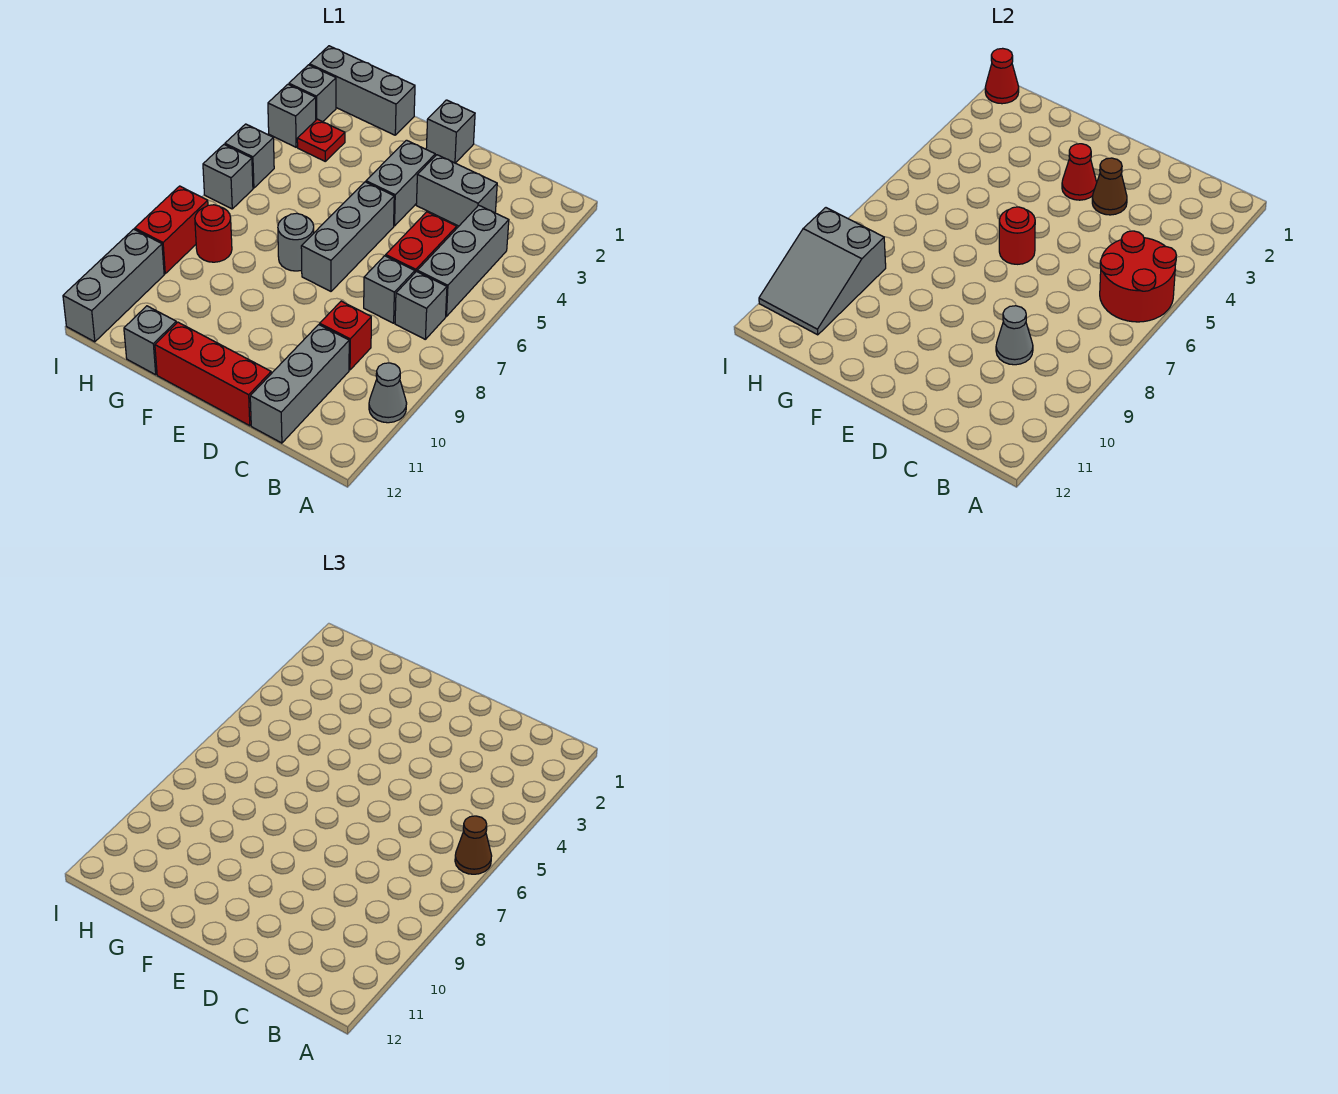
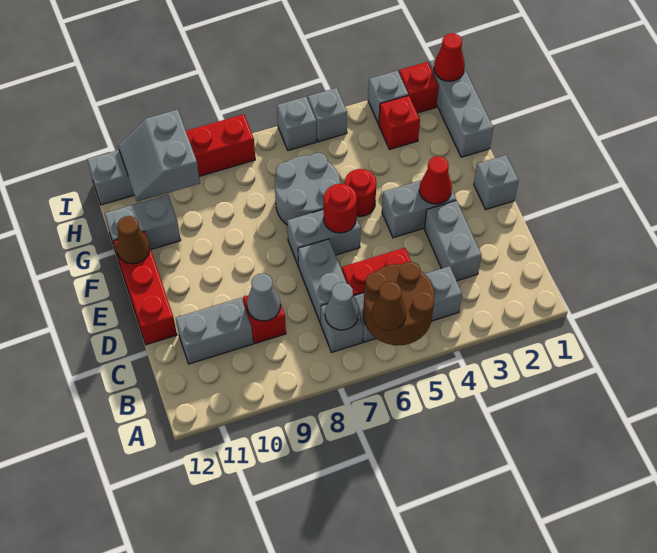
red 2x2 round brick [1100,231,1176,322] -> brown 2x2 round brick [363,262,435,345]
grey 1x1 cone [369,363,407,423] -> grey 1x1 cone moved to [325,283,359,330]
grey 1x1 brick [364,256,415,323] -> grey 1x2 brick [298,239,347,323]
grey 1x3 brick [250,325,349,443] -> grey 1x2 brick [176,298,253,364]
brown 1x1 cone [1092,158,1127,215] -> brown 1x1 cone moved to [116,216,150,264]
grey 1x3 brick [301,182,394,291] -> grey 1x2 brick [287,209,361,266]
grey 1x1 round brick [278,213,314,271] -> grey 2x2 round brick [275,153,340,224]
grey 1x1 brick [124,306,176,375] -> grey 1x2 brick [105,195,181,254]
red 1x1 plate [297,119,345,161] -> red 1x1 brick [379,95,420,149]
red 1x1 round brick [195,205,232,262] -> red 1x1 round brick moved to [345,169,376,217]
grey 2x3 slope [759,208,886,335] -> grey 2x2 slope [118,109,200,202]
grey 1x1 brick [289,65,336,122] -> red 1x1 brick [399,62,439,113]

